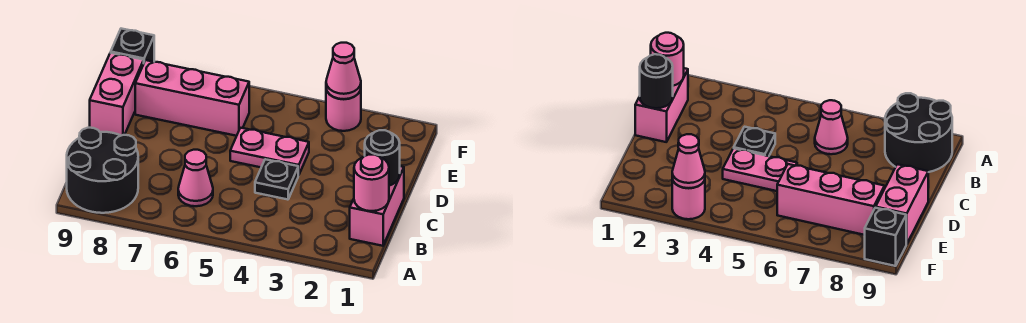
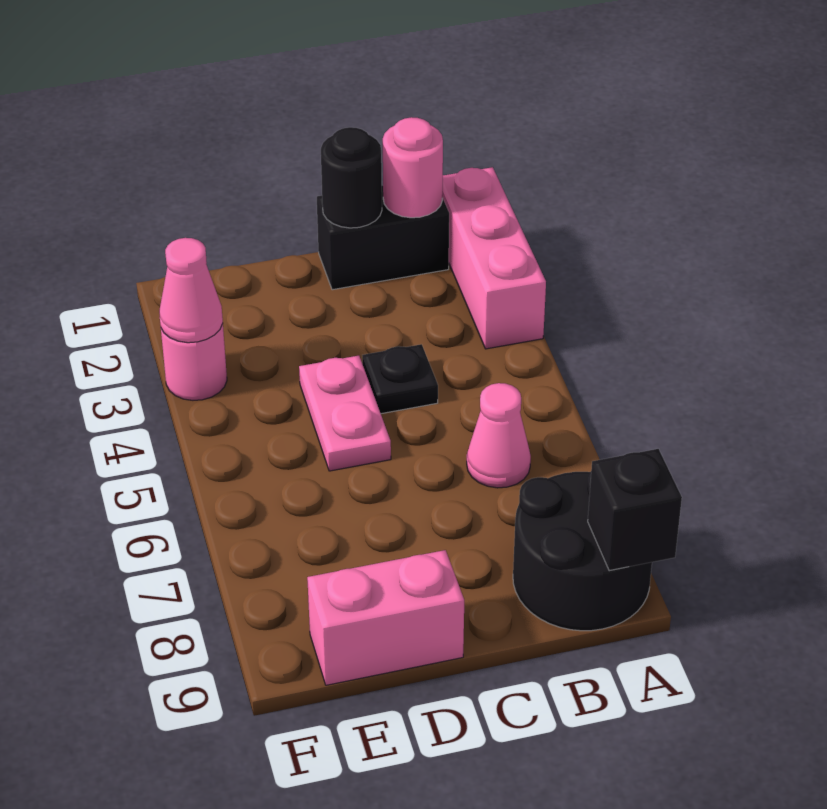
pink 1x2 brick [350,166,404,246] -> black 1x2 brick [317,185,449,290]
pink 1x3 brick [135,60,249,136] -> pink 1x3 brick moved to [442,167,546,349]
black 1x1 brick [111,29,154,62] -> black 1x1 brick moved to [588,449,682,571]

